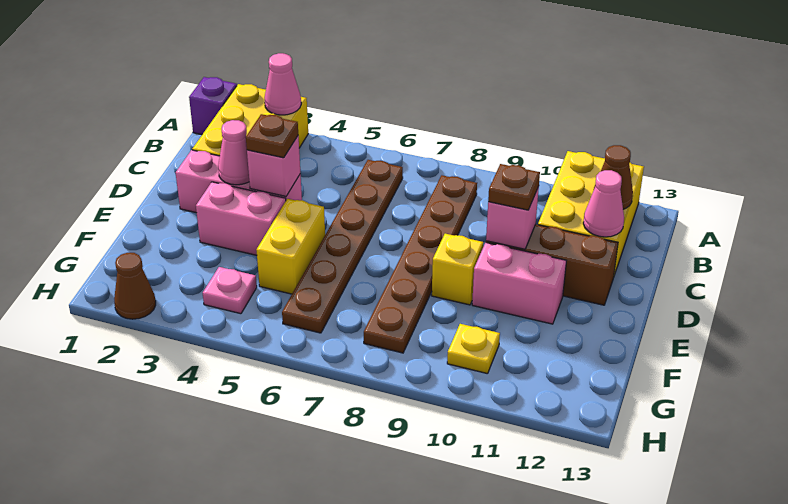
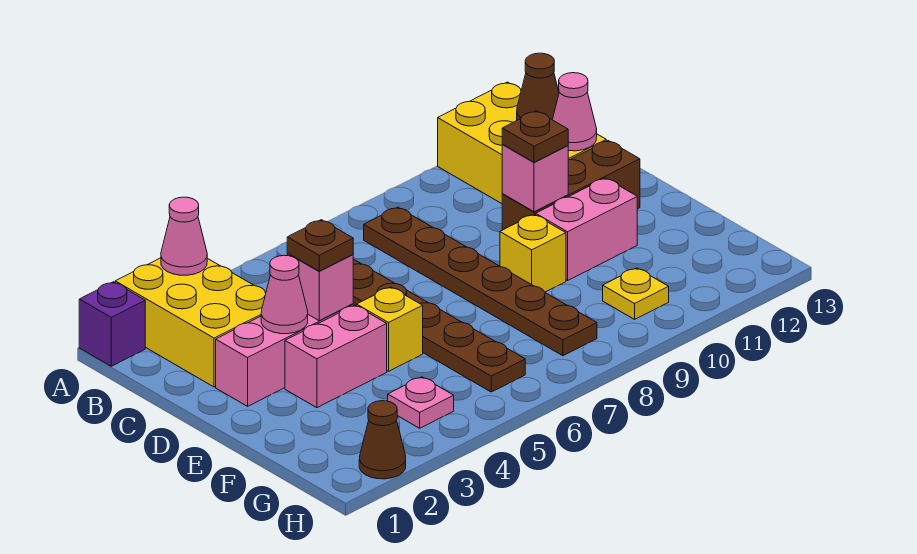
yellow 1x2 brick [256,199,325,294] -> yellow 1x1 brick [357,287,423,371]

